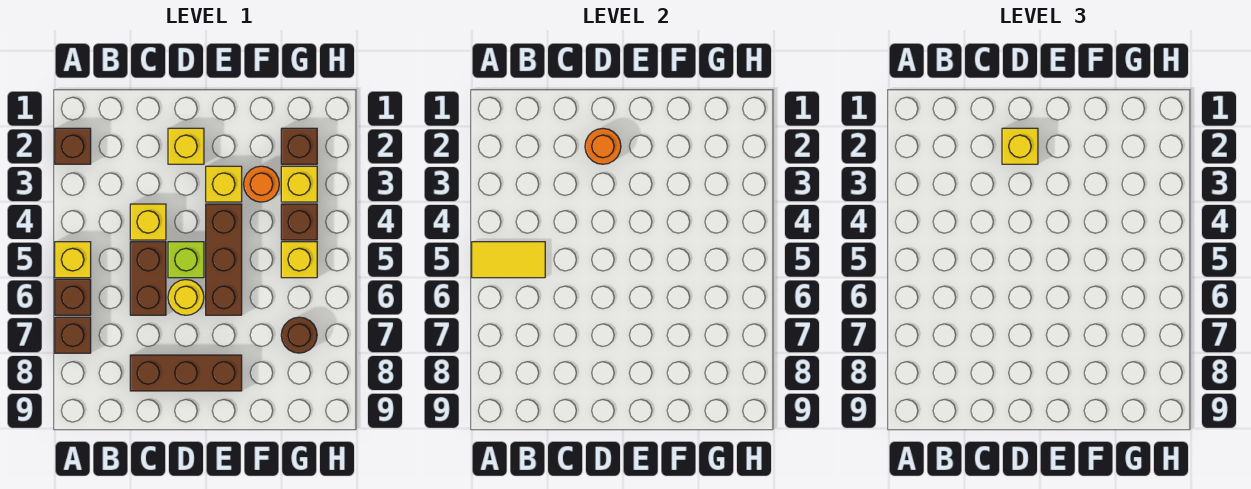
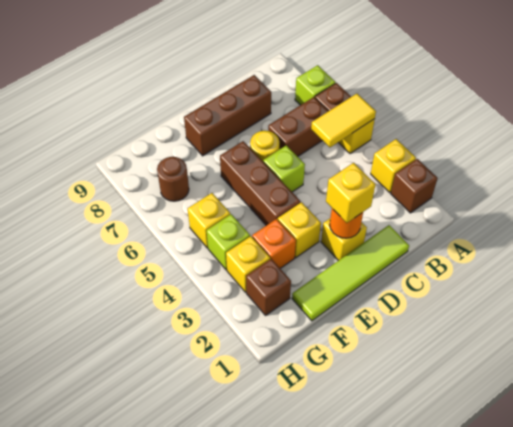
brown 1x1 brick [55,317,91,353] -> lime 1x1 brick [295,65,336,105]
none -> lime 1x4 tile [292,225,409,321]
yellow 1x1 brick [130,204,166,240] -> yellow 1x1 brick moved to [371,139,416,193]
brown 1x2 brick [130,242,166,315] -> brown 1x2 brick turned to [268,97,328,157]
orange 1x1 round brick [244,166,279,202] -> orange 1x1 brick [252,219,296,268]
brown 1x1 brick [281,204,317,240] -> lime 1x1 brick [207,214,250,270]

